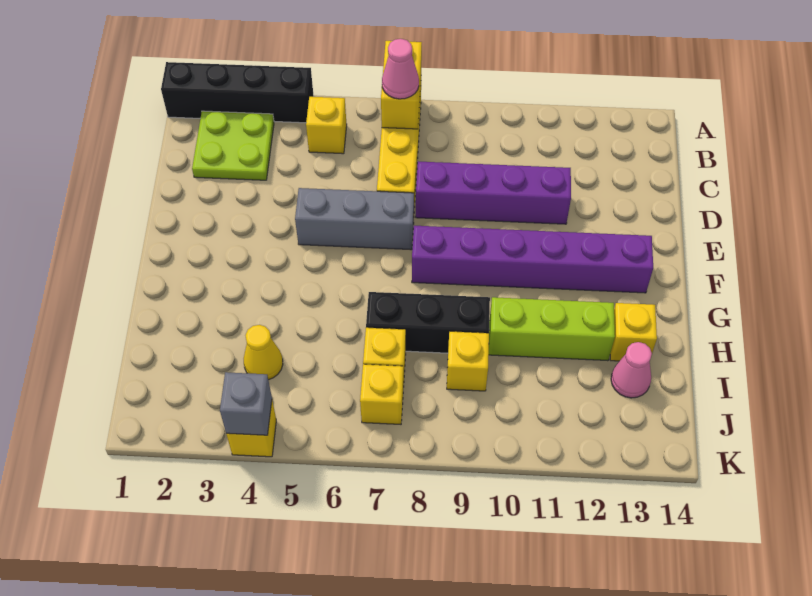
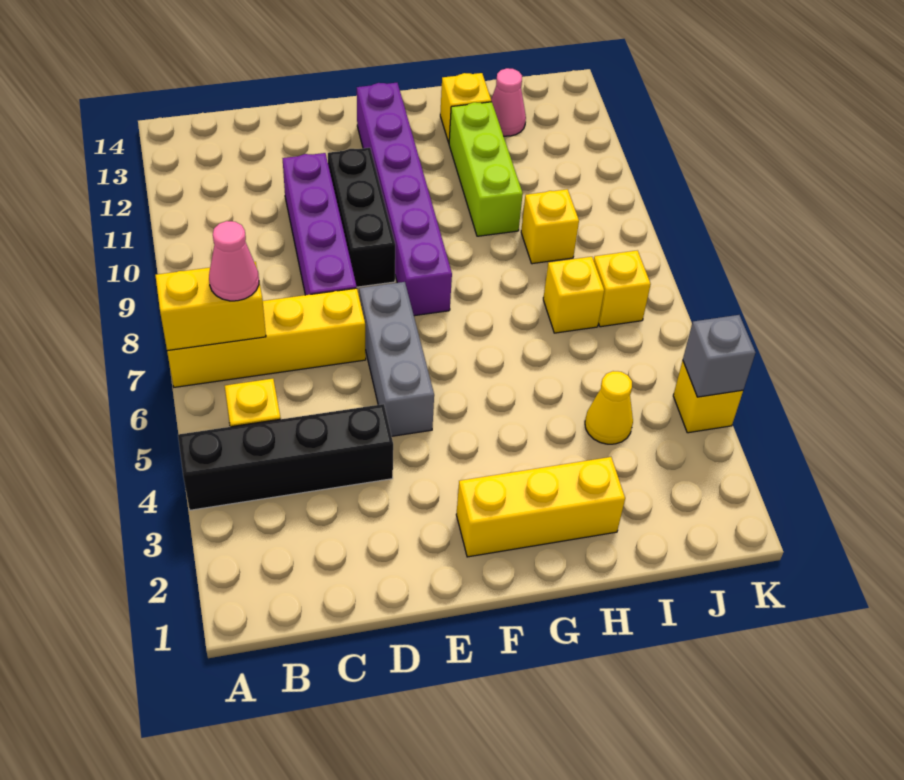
black 1x4 brick [161,62,314,123] -> black 1x4 brick turned to [178,404,393,510]
lime 2x2 plate [192,111,274,180] -> none
none -> yellow 1x3 brick [456,457,625,557]
black 1x3 brick [366,292,490,353] -> black 1x3 brick moved to [328,148,395,287]

